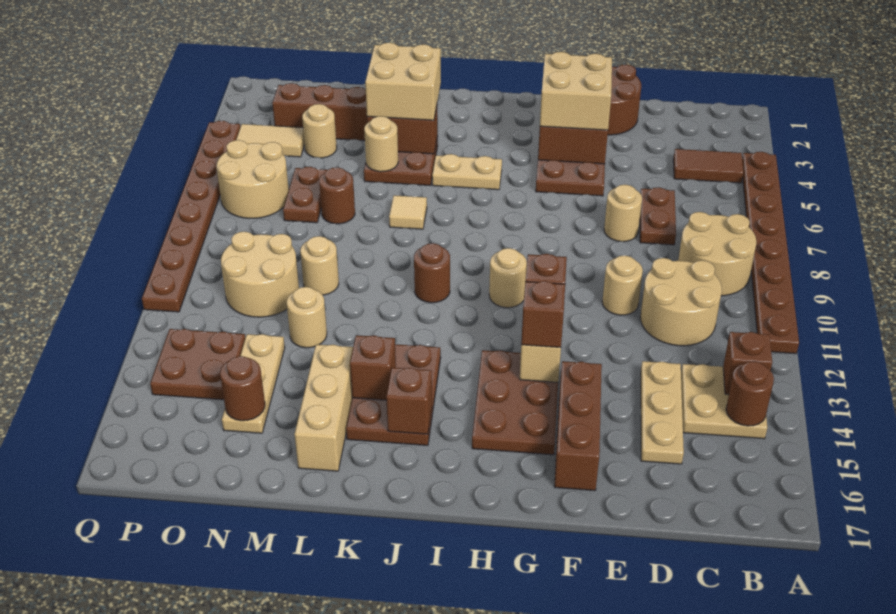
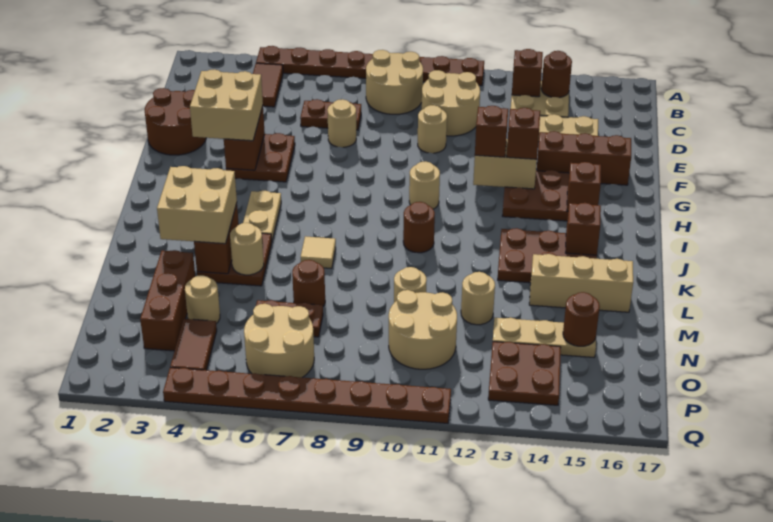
brown 1x1 brick [350,335,396,400] -> brown 1x1 brick moved to [567,162,601,211]
tan 1x2 tile [236,124,305,157] -> brown 1x2 tile [170,319,217,370]

